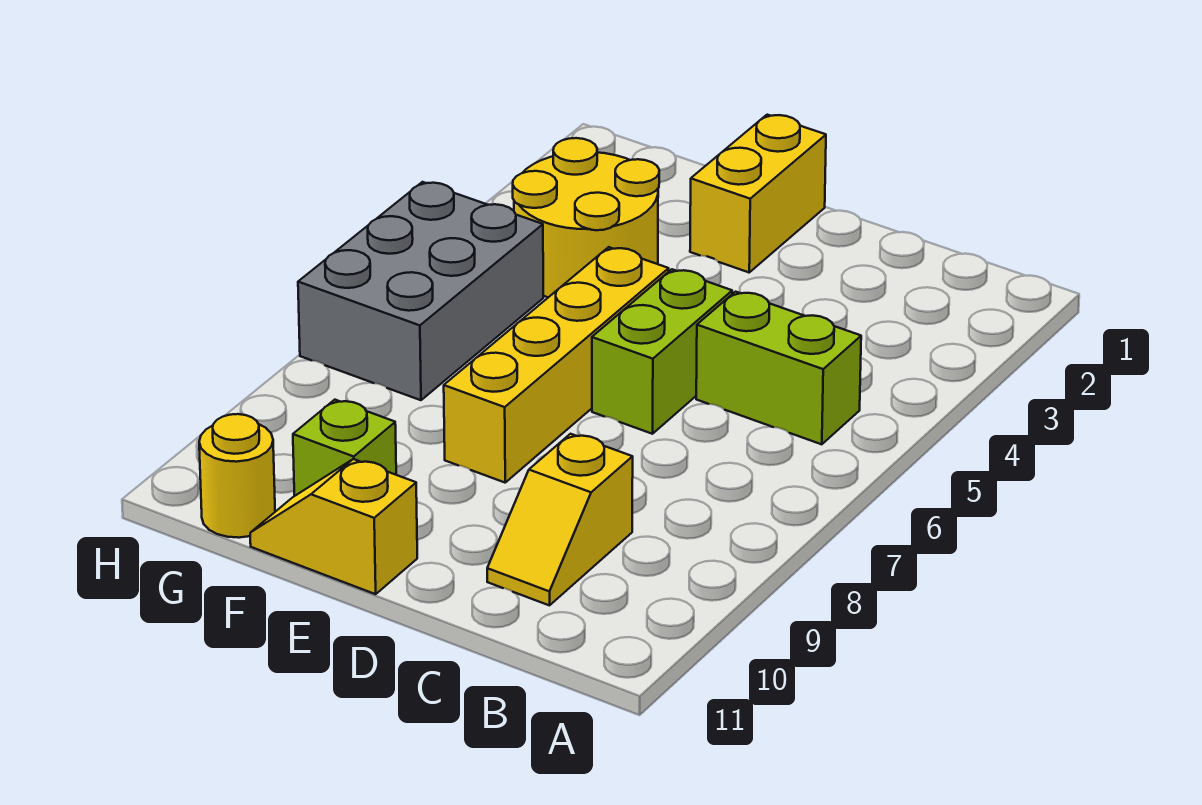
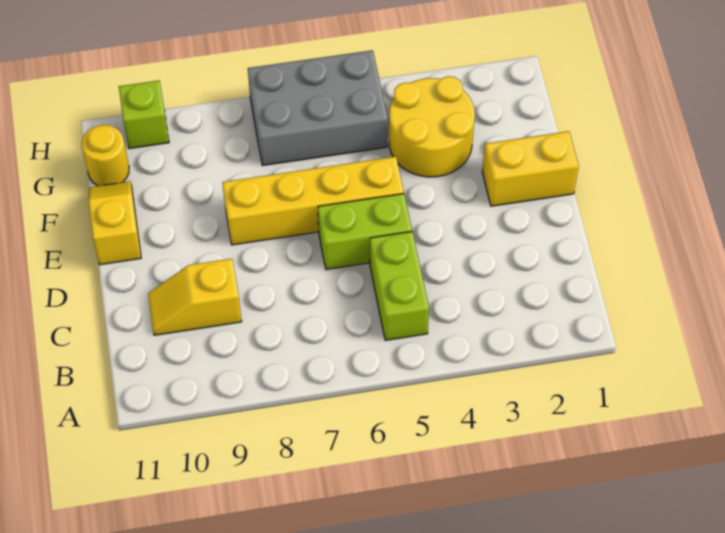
lime 1x1 brick [293,400,396,496] -> lime 1x1 brick moved to [119,81,169,149]

